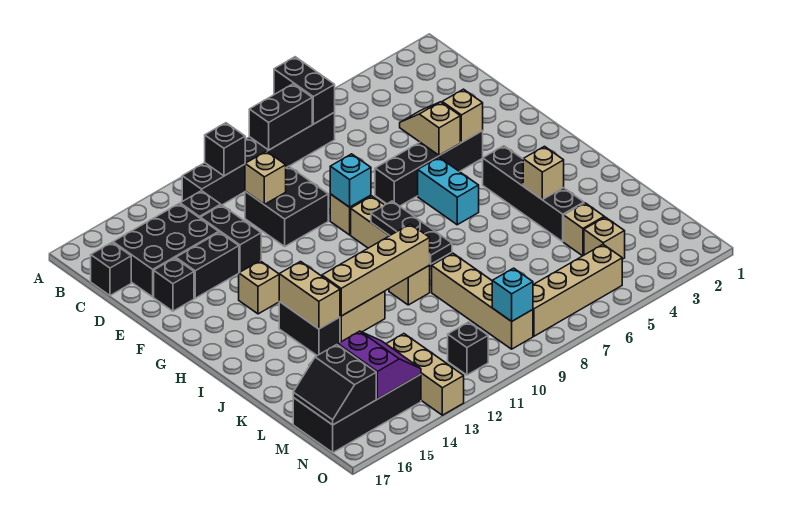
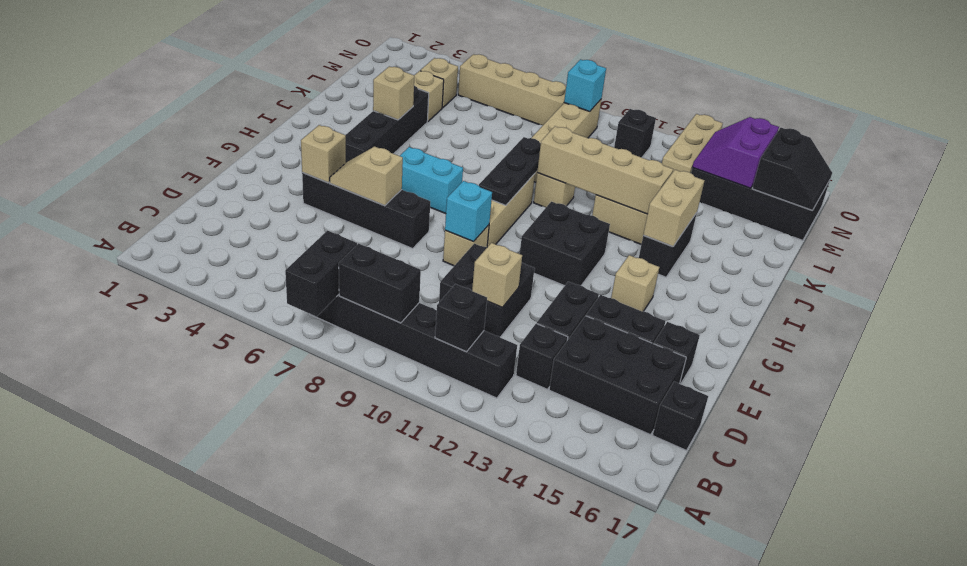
tan 1x2 slope [400,102,460,156] -> tan 1x2 slope turned to [330,147,403,206]
cyan 1x2 brick [418,157,479,225] -> cyan 1x2 brick turned to [400,147,463,214]
none -> black 2x2 brick [520,202,610,286]

